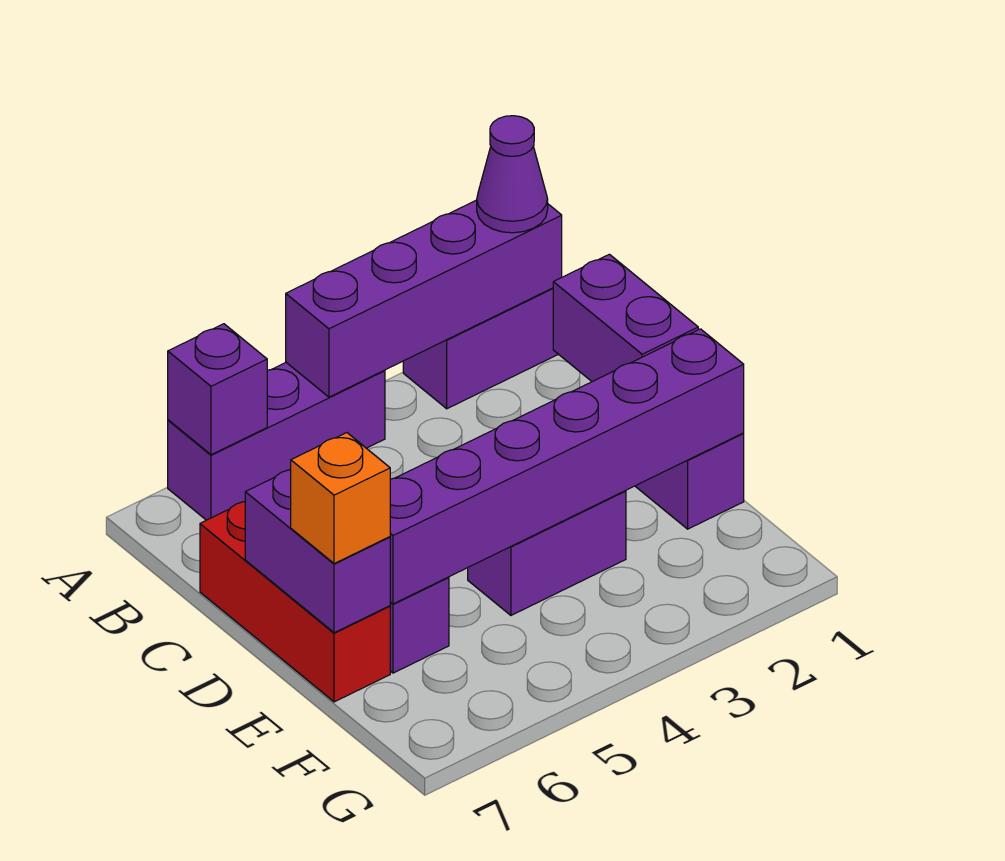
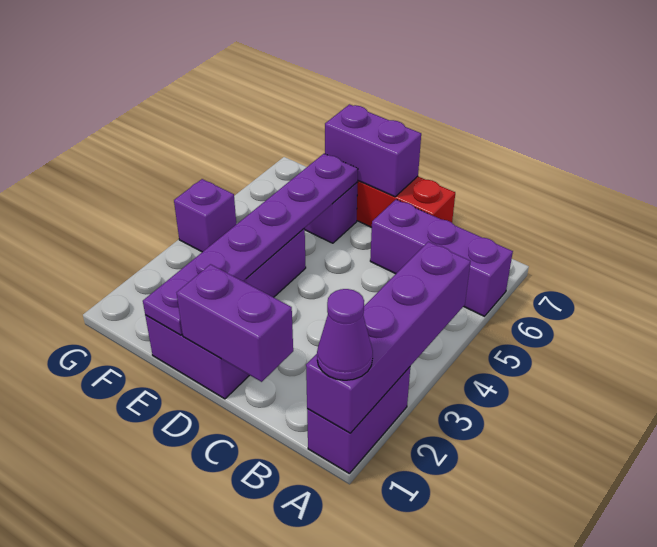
purple 1x3 brick [168,363,385,520] -> purple 1x3 brick turned to [370,200,513,316]
purple 1x1 brick [168,324,267,455] -> purple 1x1 brick moved to [174,179,236,252]
purple 1x6 brick [390,329,744,604] -> purple 1x6 plate [143,154,358,335]
orange 1x1 brick [291,433,390,564] -> none

